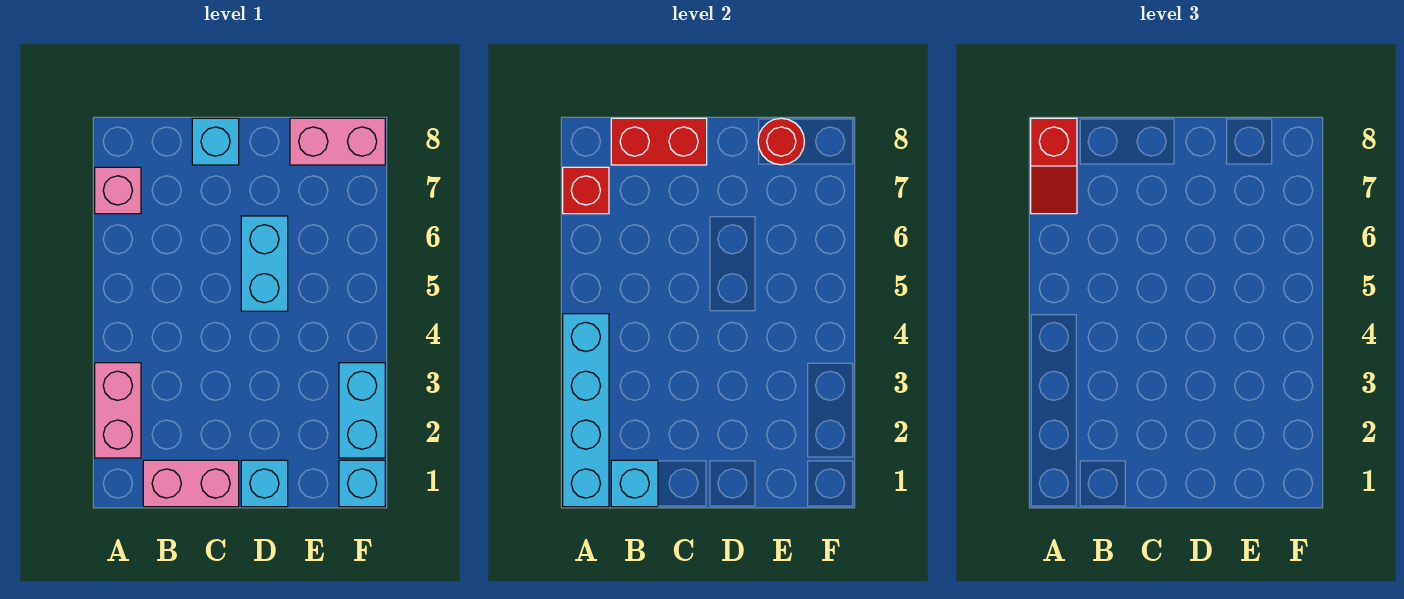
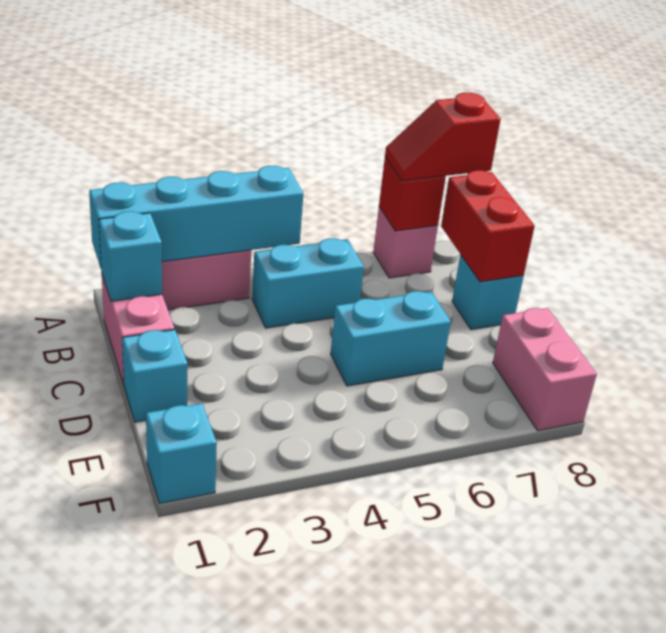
red 1x1 round brick [758,118,804,165] -> none
cyan 1x2 brick [339,363,385,458] -> cyan 1x2 brick moved to [252,238,364,328]

